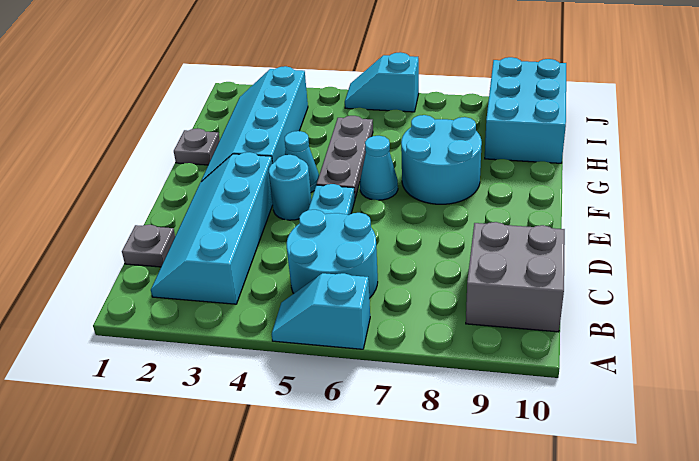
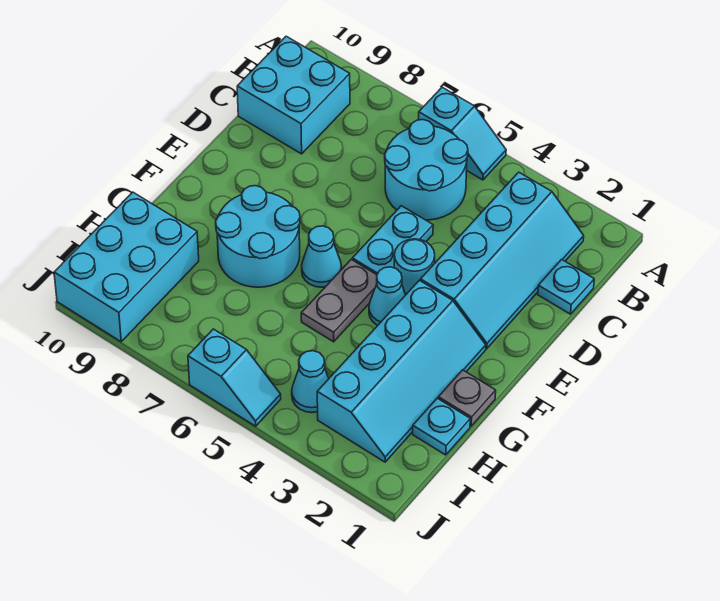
grey 2x2 brick [466,222,565,332] -> cyan 2x2 brick [237,36,350,154]
grey 1x1 plate [122,225,175,267] -> cyan 1x1 plate [538,259,594,314]
grey 1x3 plate [317,116,373,198] -> grey 1x2 plate [301,260,377,342]
none -> cyan 1x1 plate [413,398,470,455]
none -> cyan 1x1 cone [292,351,329,413]

